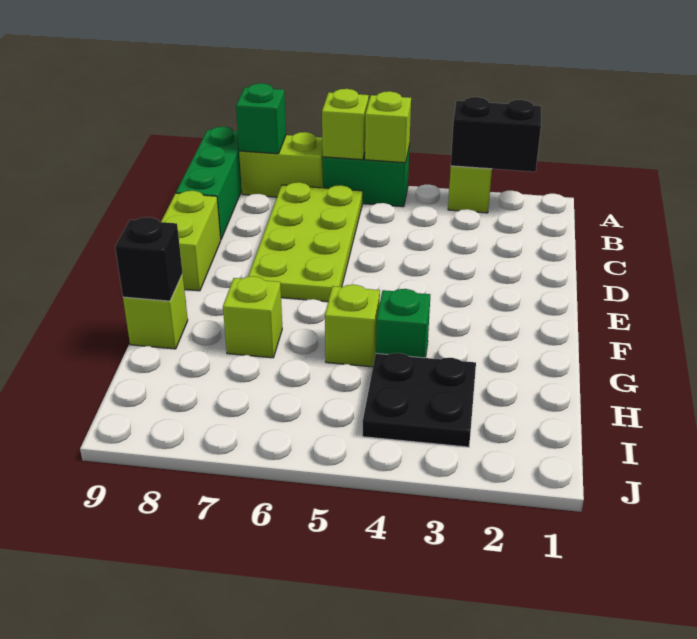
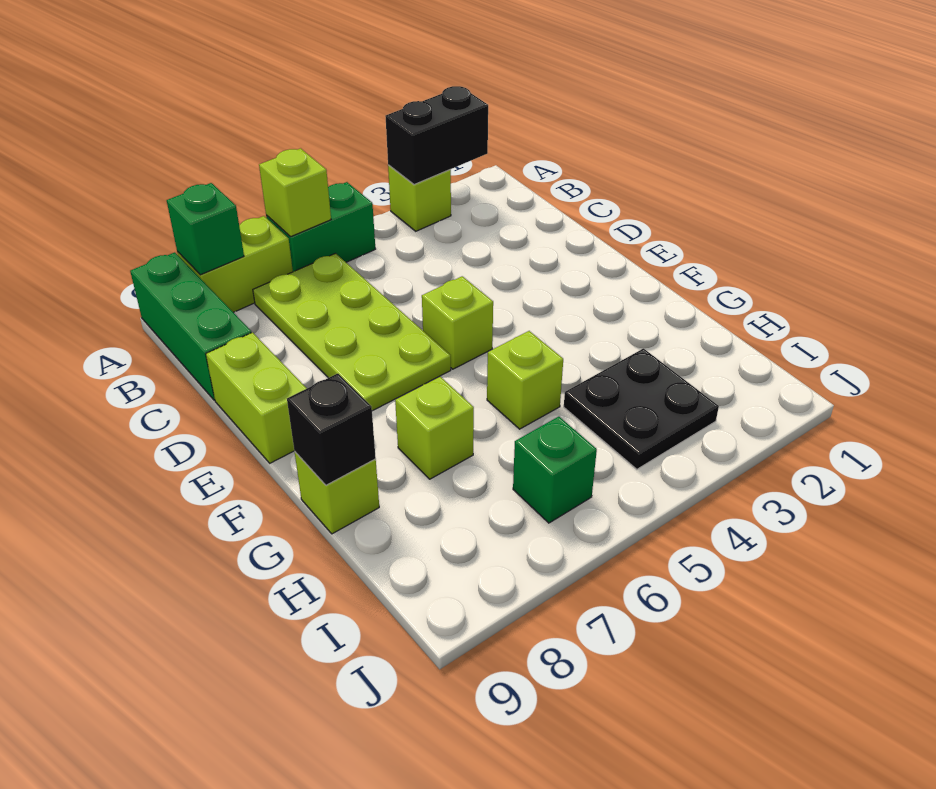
lime 1x1 brick [365,91,411,163] -> lime 1x1 brick moved to [422,276,493,369]
green 1x1 brick [376,289,430,358] -> green 1x1 brick moved to [513,417,597,523]

